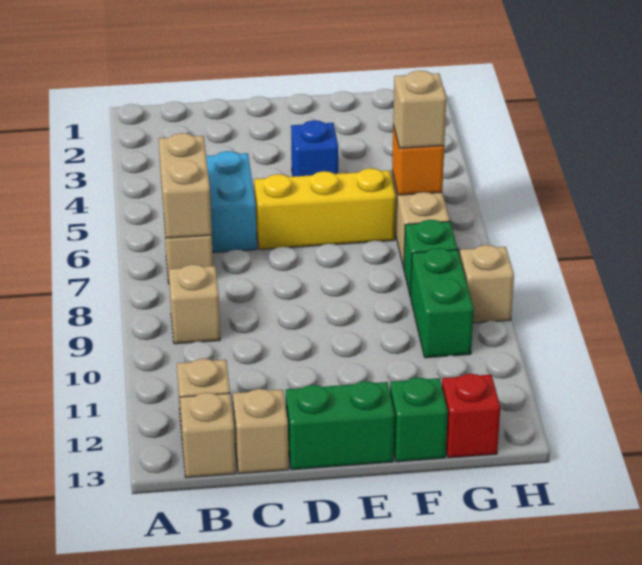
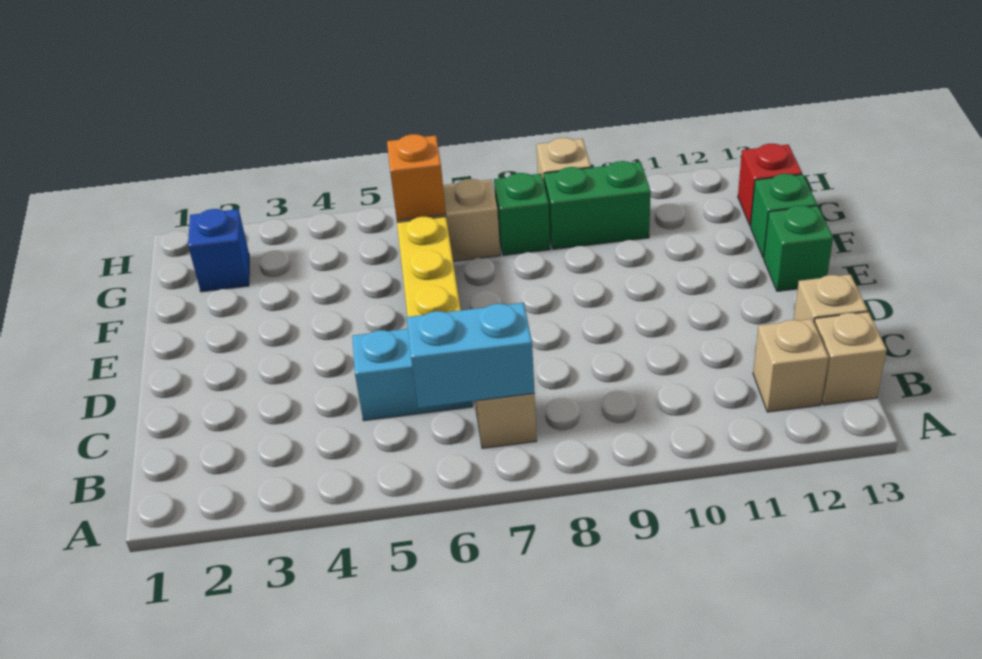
tan 1x2 brick [159,133,212,238] -> cyan 1x2 brick [407,303,534,408]
tan 1x1 brick [169,264,220,344] -> none
green 1x2 brick [286,381,395,470] -> green 1x1 brick [764,206,833,291]
blue 1x1 brick [291,120,338,177] -> blue 1x1 brick moved to [188,209,249,292]
tan 1x1 brick [393,71,446,148] -> none

